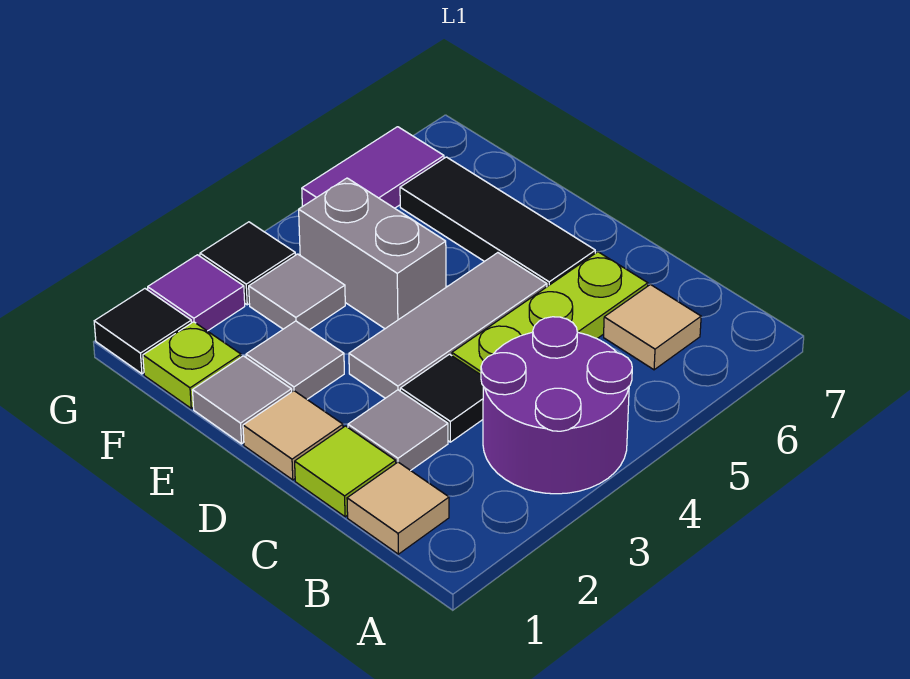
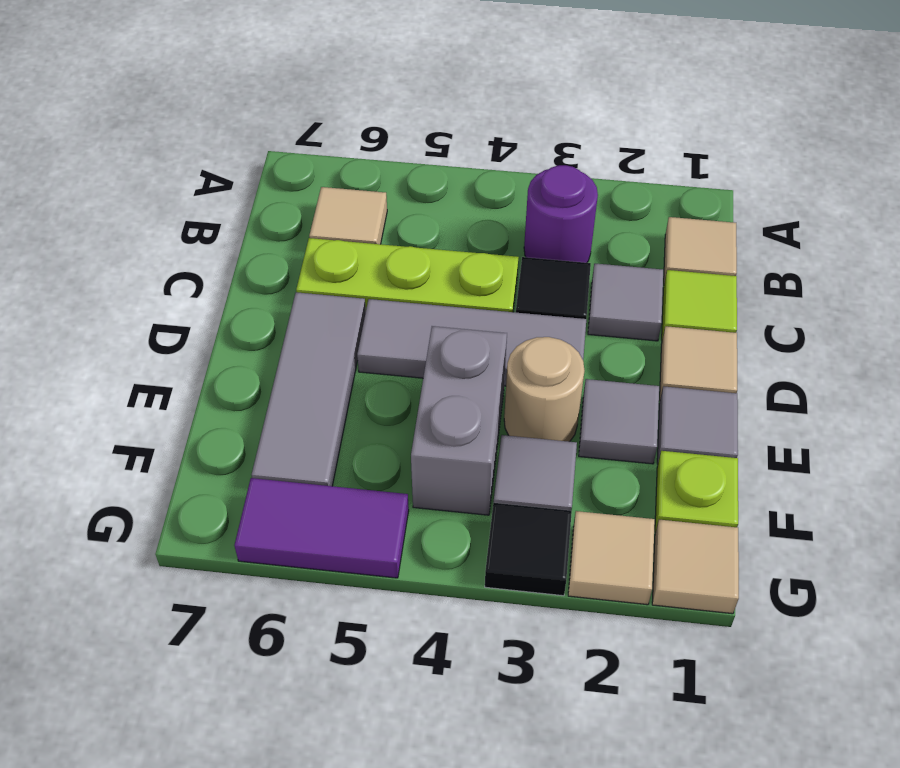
purple 2x2 round brick [481,317,632,494] -> purple 1x1 round brick [524,165,598,263]
black 1x3 tile [400,157,595,286] -> grey 1x3 tile [252,292,366,486]
none -> tan 1x1 round brick [504,337,585,442]
black 1x1 tile [94,289,192,374] -> tan 1x1 tile [652,520,739,614]
purple 1x1 tile [148,255,245,331] -> tan 1x1 tile [568,511,655,605]

